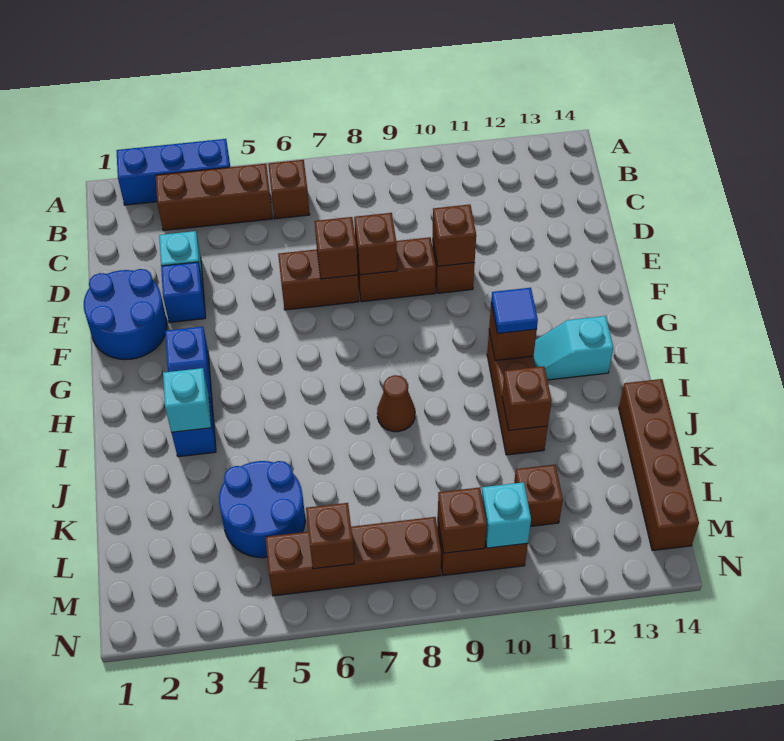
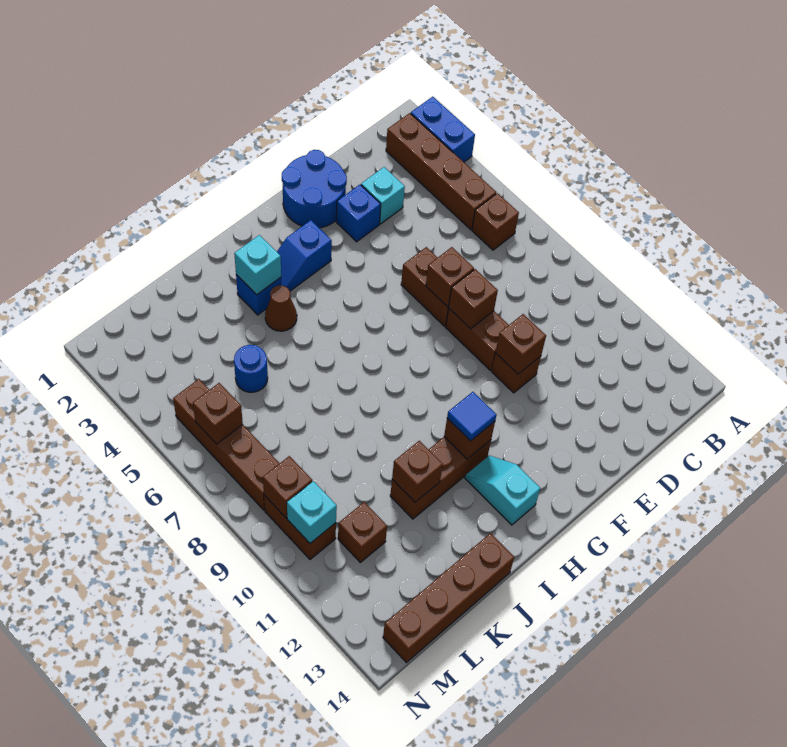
blue 1x3 brick [116,139,230,205] -> blue 1x2 brick [411,97,475,162]
brown 1x3 brick [156,164,273,231] -> brown 1x4 brick [386,113,496,230]
brown 1x1 cone [377,375,415,432] -> brown 1x1 cone moved to [265,285,297,331]
blue 2x2 round brick [219,461,305,558] -> blue 1x1 round brick [234,345,268,392]

